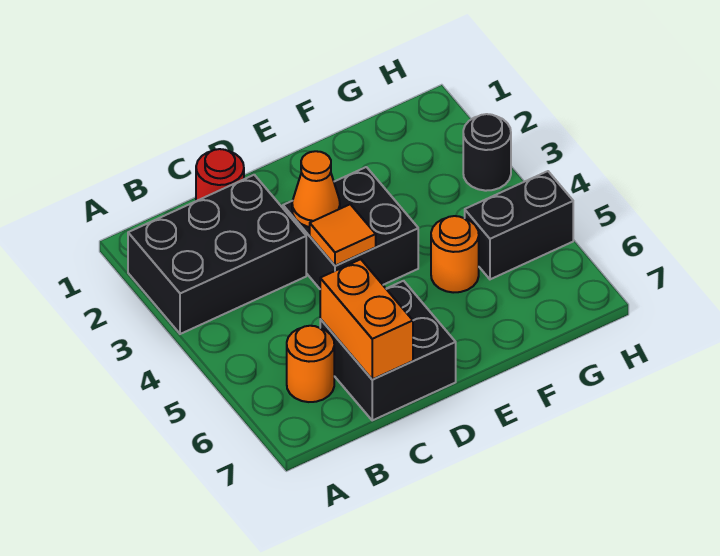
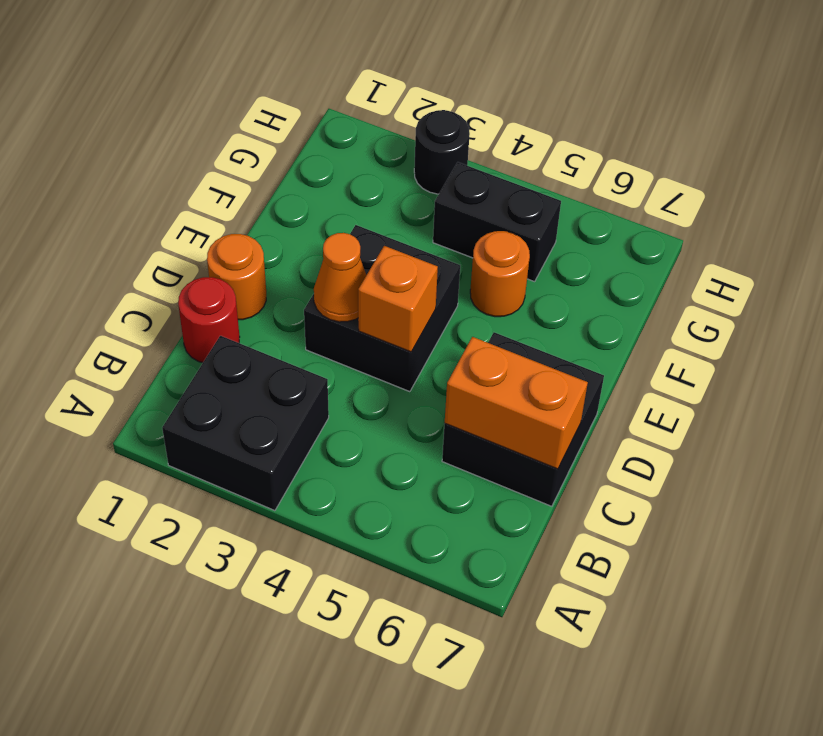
black 2x3 brick [128,175,306,334] -> black 2x2 brick [162,336,329,511]
orange 1x1 round brick [287,326,334,402] -> orange 1x1 round brick moved to [207,234,266,320]
orange 1x1 tile [310,204,376,266] -> orange 1x1 brick [358,246,438,352]
black 1x2 brick [465,171,573,279] -> black 1x2 brick turned to [433,162,561,282]

